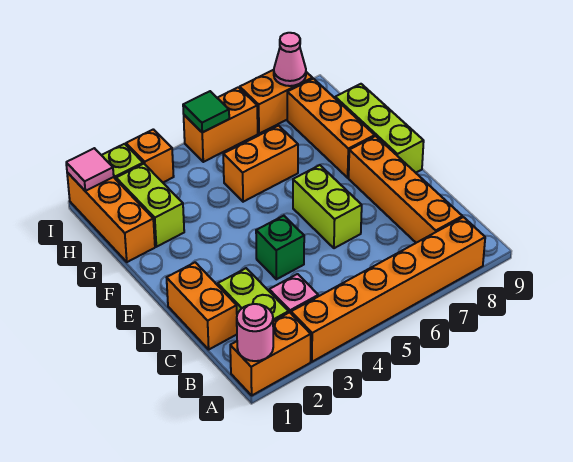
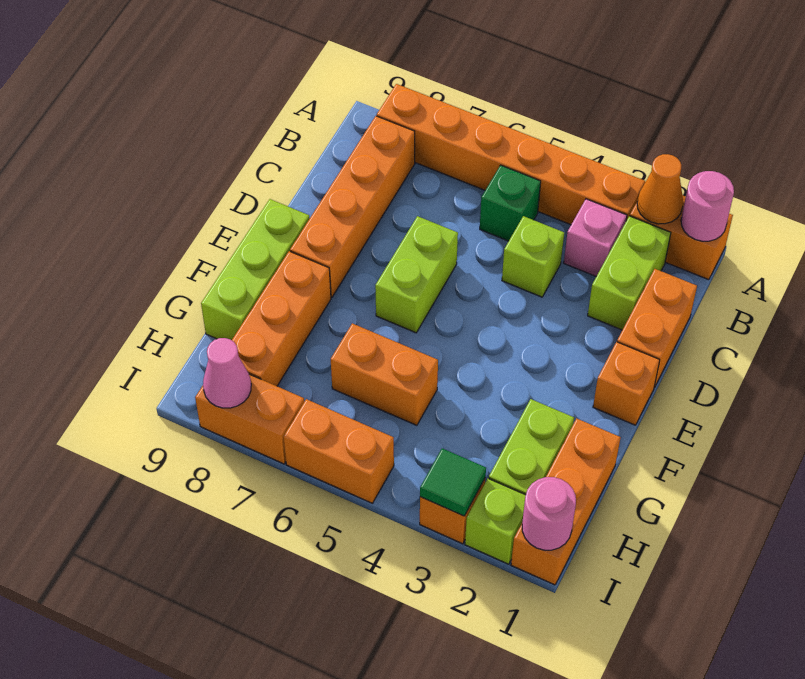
none -> orange 1x1 cone [637,154,683,224]
none -> lime 1x1 brick [502,216,564,297]
green 1x1 brick [256,216,304,279] -> green 1x1 brick moved to [480,165,541,241]
none -> orange 1x1 brick [593,342,660,425]
pink 1x1 tile [66,148,114,191] -> pink 1x1 round brick [522,477,576,550]
green 1x1 tile [183,91,229,132] -> green 1x1 tile moved to [420,448,486,516]

